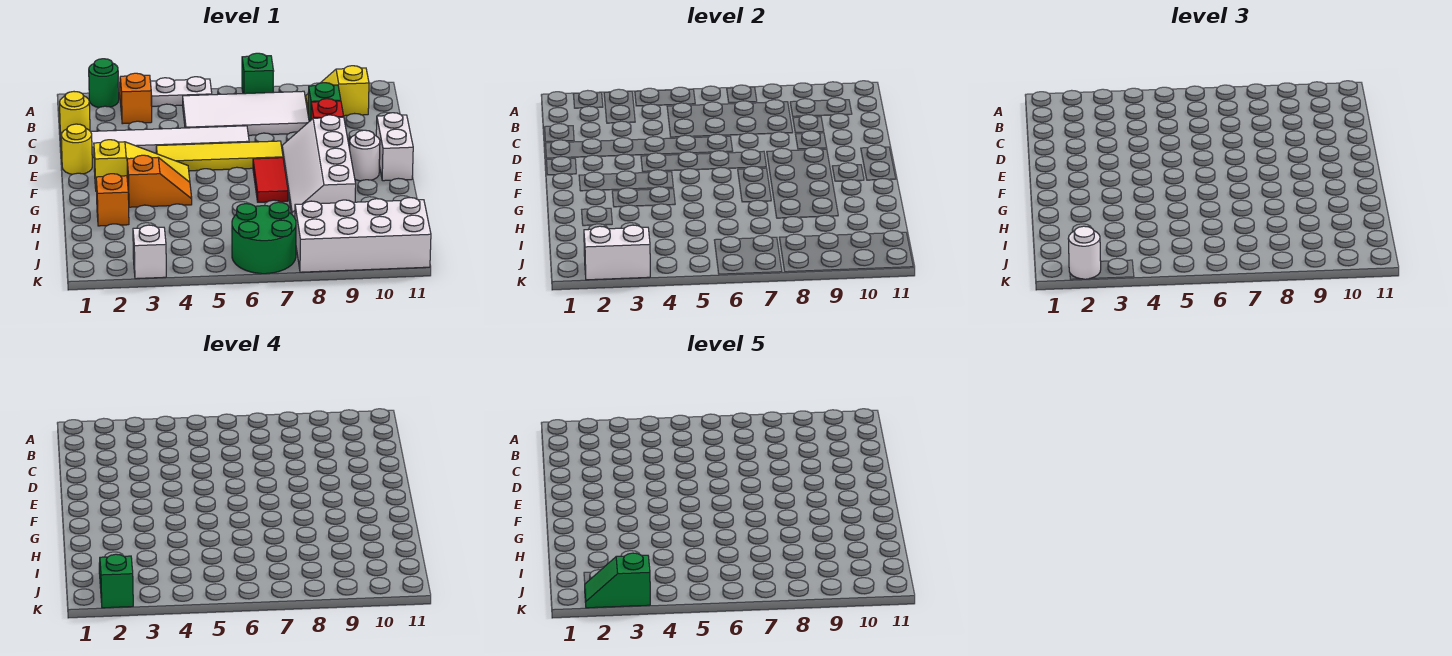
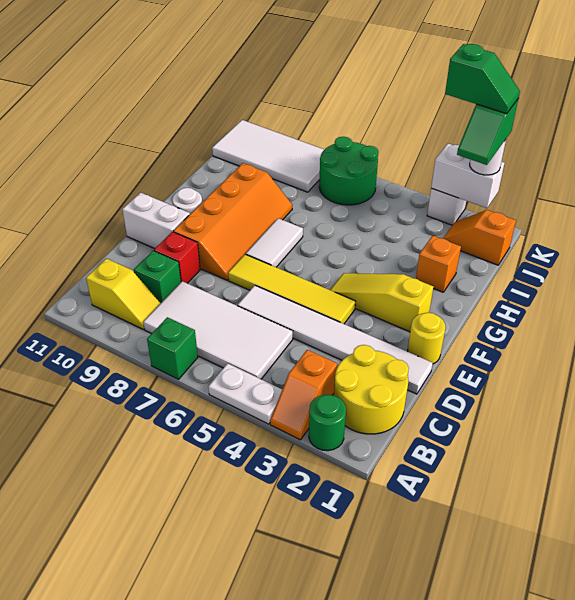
yellow 1x1 round brick [60,92,90,134] -> yellow 2x2 round brick [334,345,409,434]
white 2x4 slope [282,115,356,218] -> orange 2x4 slope [173,163,292,280]
white 1x2 brick [376,113,413,181] -> white 1x2 brick turned to [122,193,190,249]
red 1x2 tile [253,158,288,202] -> white 1x2 tile [246,218,303,267]
orange 1x2 slope [127,155,192,207] -> orange 1x2 slope moved to [443,210,516,265]
white 2x4 brick [295,198,431,272] -> white 2x4 tile [212,120,324,192]

